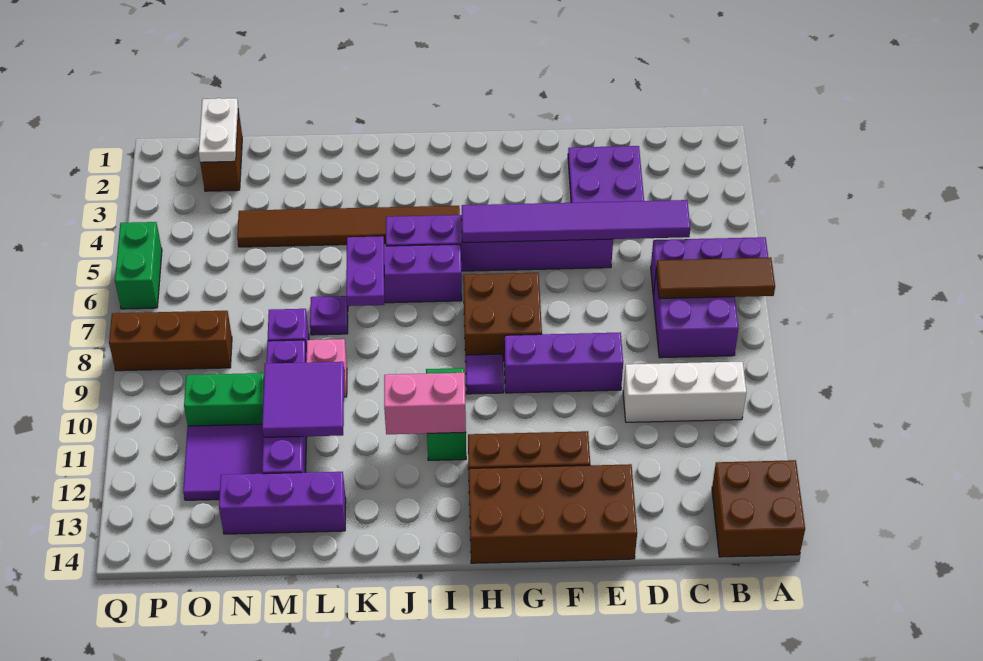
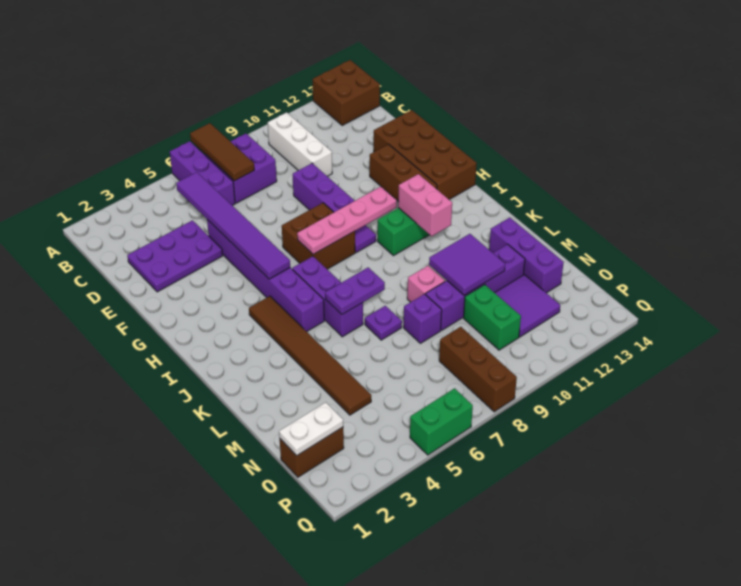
none -> pink 1x4 plate [297,187,397,254]

